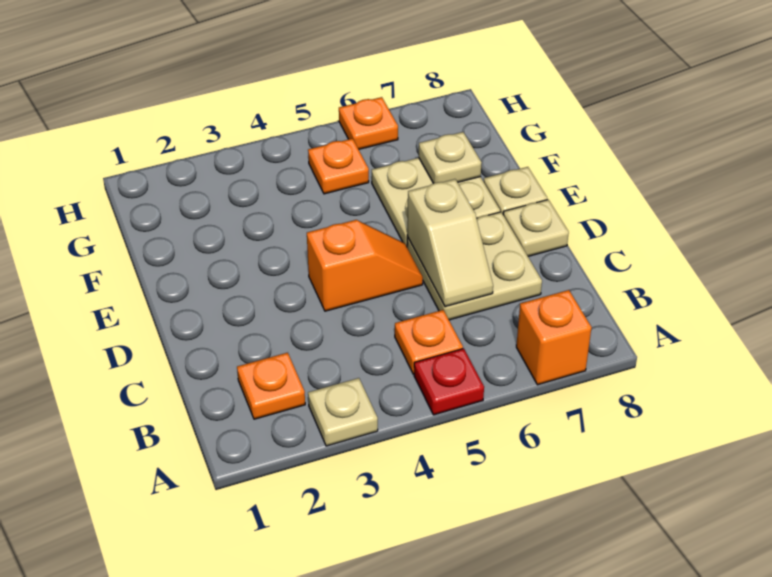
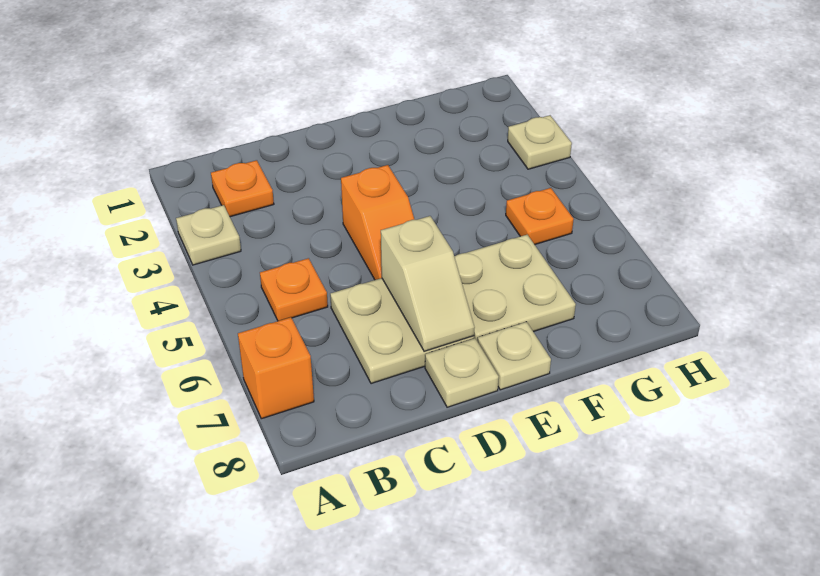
red 1x1 plate [414,348,484,415] -> none
tan 1x2 slope [407,179,493,307] -> tan 1x2 slope turned to [381,216,475,351]
tan 1x1 plate [419,132,482,183] -> tan 1x1 plate moved to [508,115,572,169]
orange 1x1 plate [339,97,398,149] -> none

